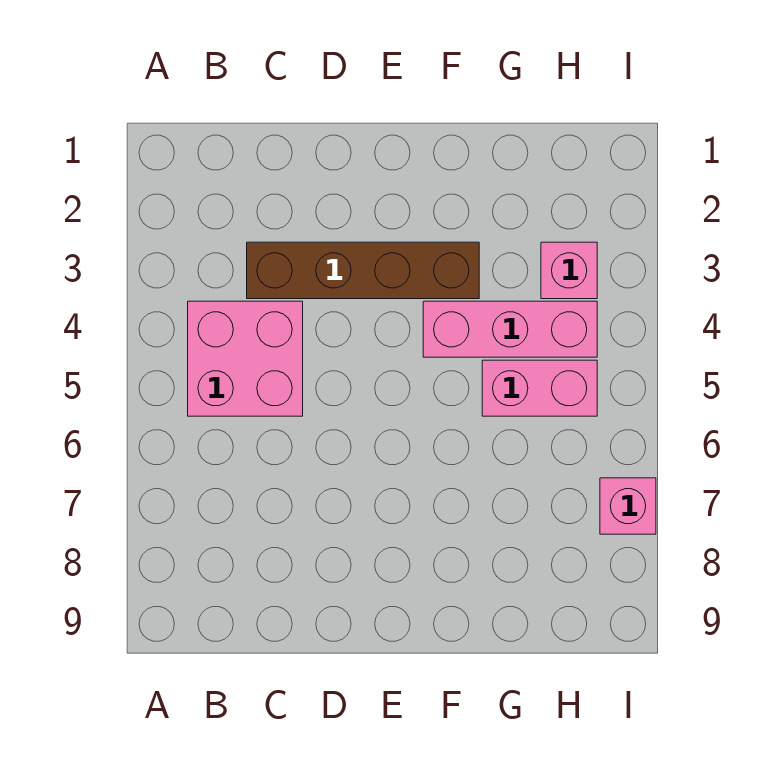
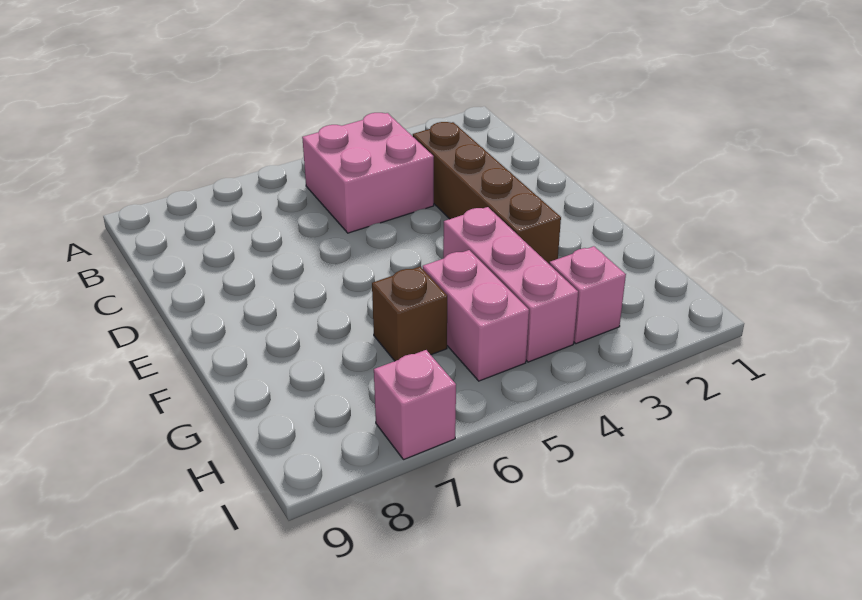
none -> brown 1x1 brick [372,267,447,361]

